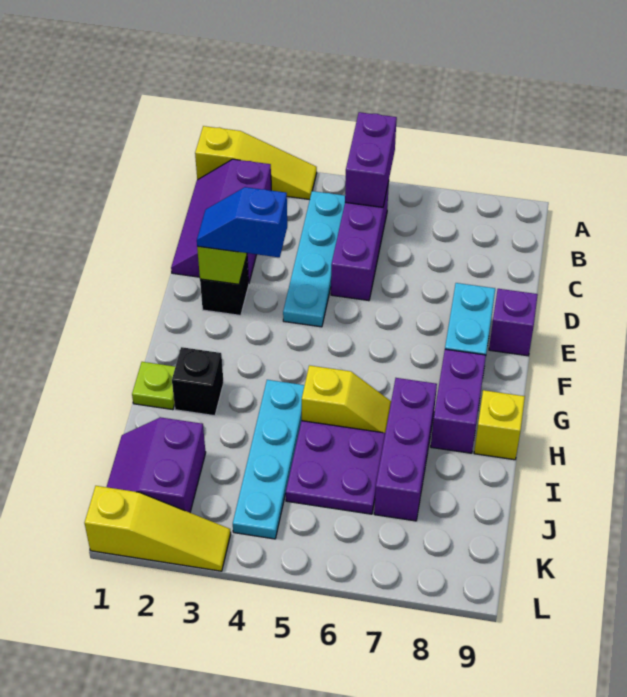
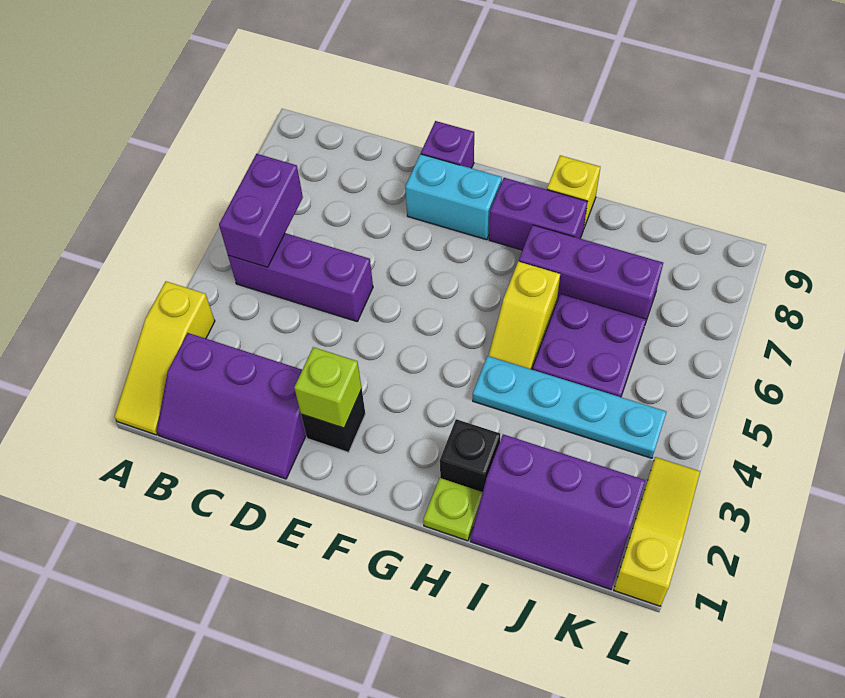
yellow 1x3 slope [195,126,317,200] -> yellow 1x3 slope turned to [114,281,215,435]
purple 1x2 brick [345,112,397,207] -> purple 1x2 brick turned to [219,154,303,267]
cyan 1x4 plate [283,191,345,327] -> none
blue 1x2 slope [197,187,287,257] -> none
yellow 1x2 slope [302,365,391,433] -> yellow 1x2 slope turned to [489,261,560,369]
purple 2x2 slope [107,417,206,513] -> purple 2x3 slope [470,434,645,589]

